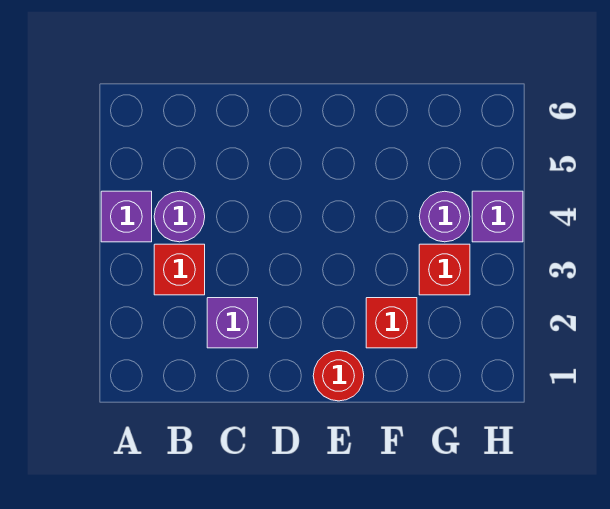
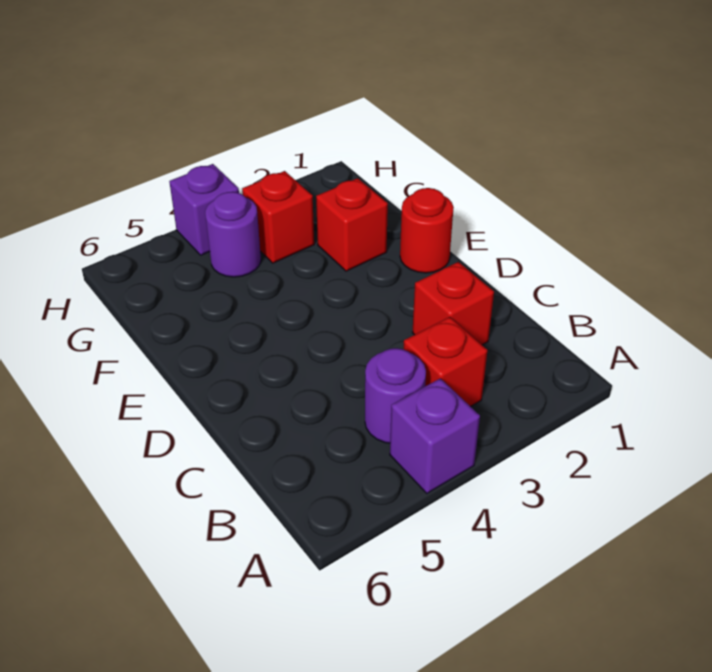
purple 1x1 brick [207,298,258,348] -> red 1x1 brick [412,262,494,345]

